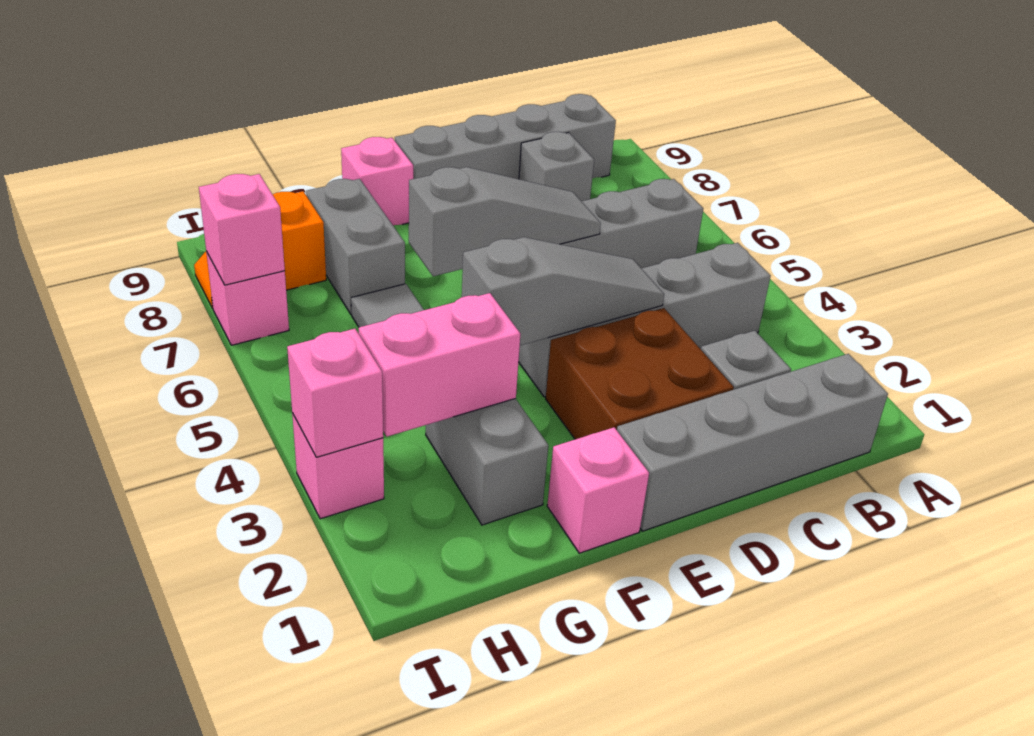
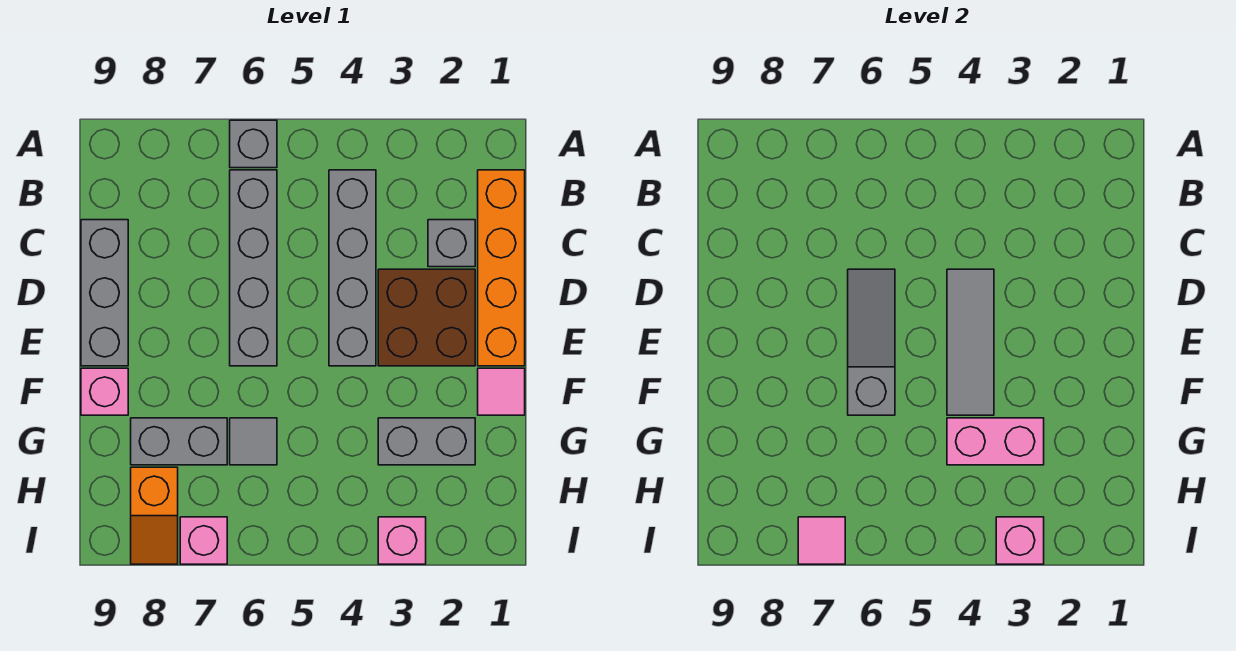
grey 1x4 brick [617,354,888,531] -> orange 1x4 brick [478,170,525,366]
grey 1x4 brick [395,94,616,179] -> grey 1x3 brick [81,220,128,366]
grey 1x1 brick [519,132,594,201] -> grey 1x1 brick moved to [230,120,277,168]
grey 1x3 slope [462,237,664,345] -> grey 1x3 tile [947,269,994,415]
pink 1x1 brick [547,427,649,553] -> pink 1x1 tile [478,368,525,415]
pink 1x2 brick [359,293,520,436] -> pink 1x2 brick turned to [947,418,1044,465]
pink 1x1 brick [199,174,285,285] -> pink 1x1 tile [798,517,845,564]

